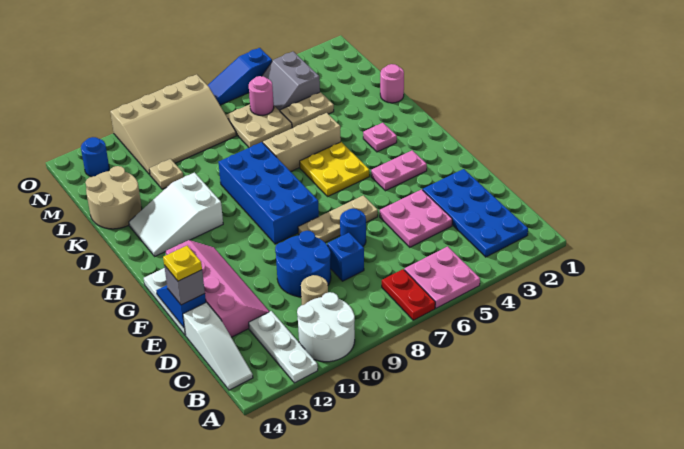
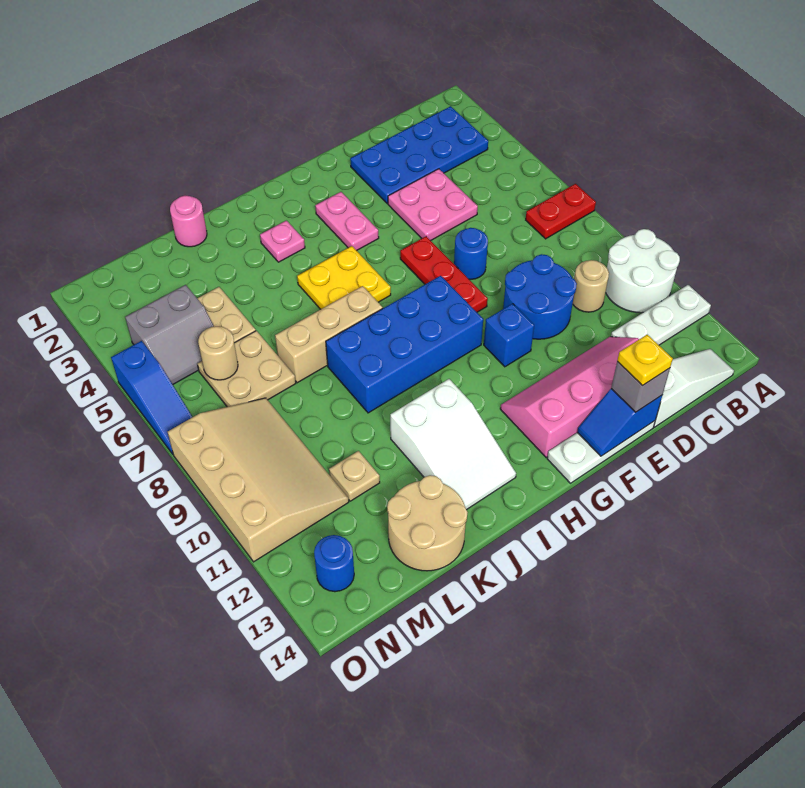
pink 2x2 plate [404,246,480,308] -> none
blue 1x1 brick [327,233,364,281] -> blue 1x1 brick moved to [484,304,534,367]
tan 1x3 plate [298,195,378,243] -> red 1x3 plate [400,237,488,312]
tan 1x3 brick [263,113,341,172] -> tan 1x3 brick turned to [275,286,383,383]
pink 1x1 round brick [249,76,274,115] -> tan 1x1 round brick [198,326,238,380]

